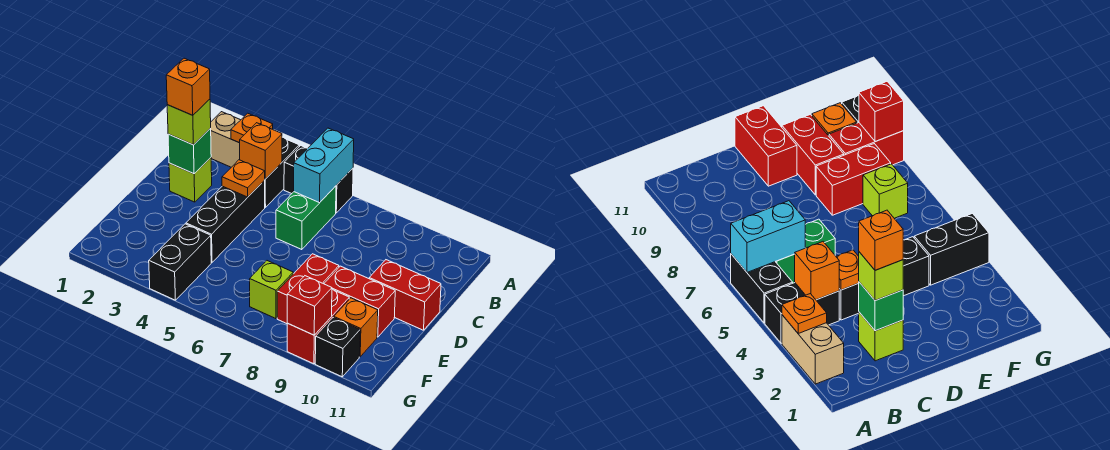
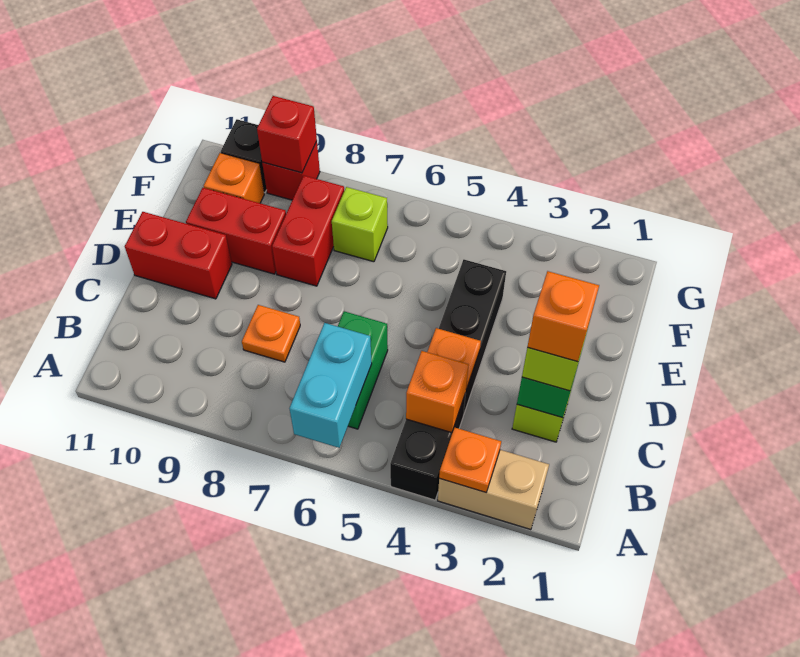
black 1x2 brick [284,146,353,213] -> none
none -> orange 1x1 plate [242,305,300,362]
black 1x2 brick [149,224,211,300] -> none
red 1x2 brick [287,289,349,364] -> red 1x1 brick [262,141,320,200]

